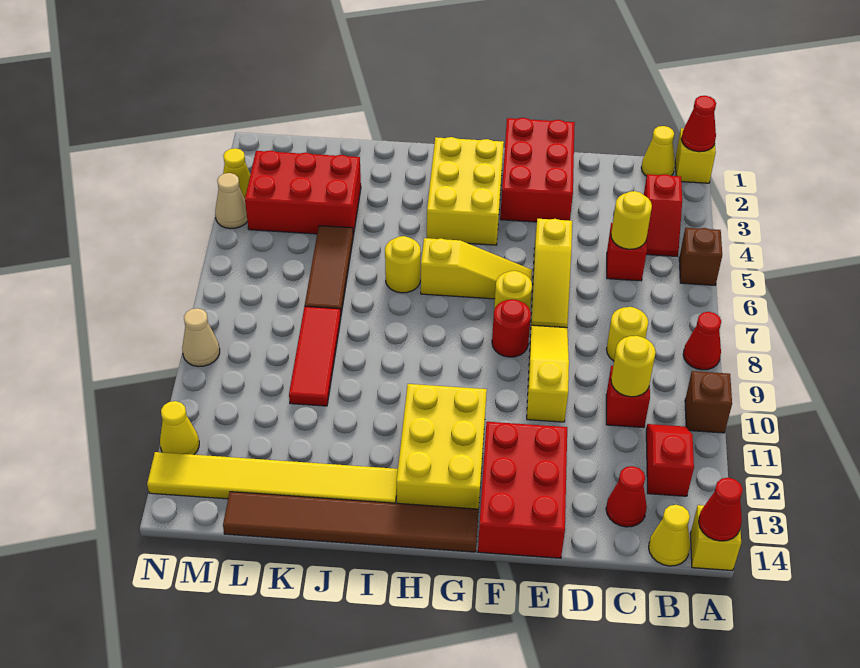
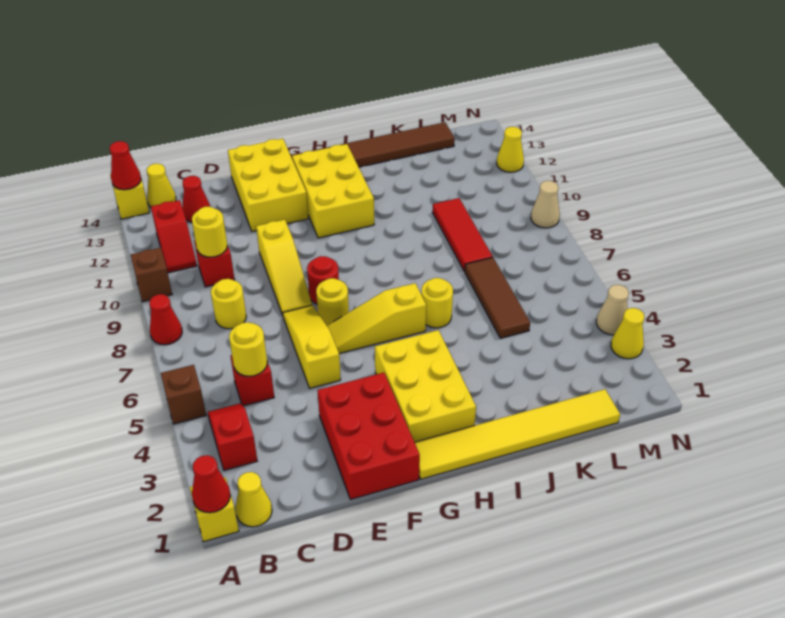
red 2x3 brick [478,422,567,558] -> yellow 2x3 brick [228,138,308,232]
yellow 1x6 tile [147,452,398,503] -> yellow 1x6 tile moved to [415,389,620,479]
red 2x3 brick [245,151,361,236] -> none

